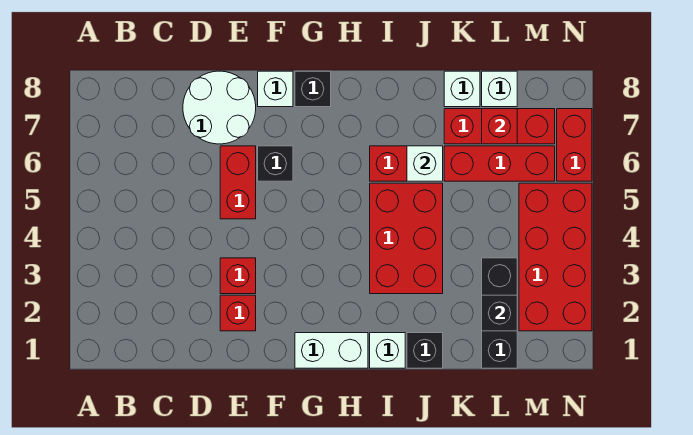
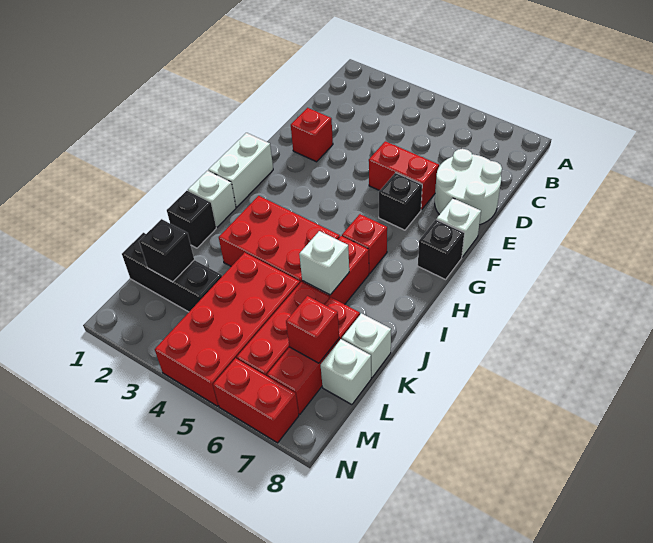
red 1x1 brick [220,258,256,294] -> red 1x1 brick moved to [342,214,387,274]
red 2x4 brick [519,183,592,331] -> red 2x4 brick turned to [155,252,300,406]

